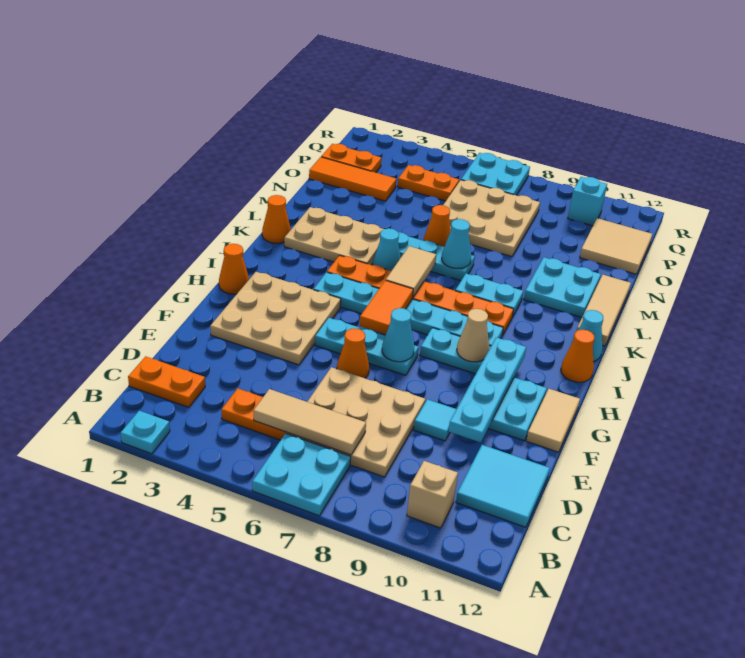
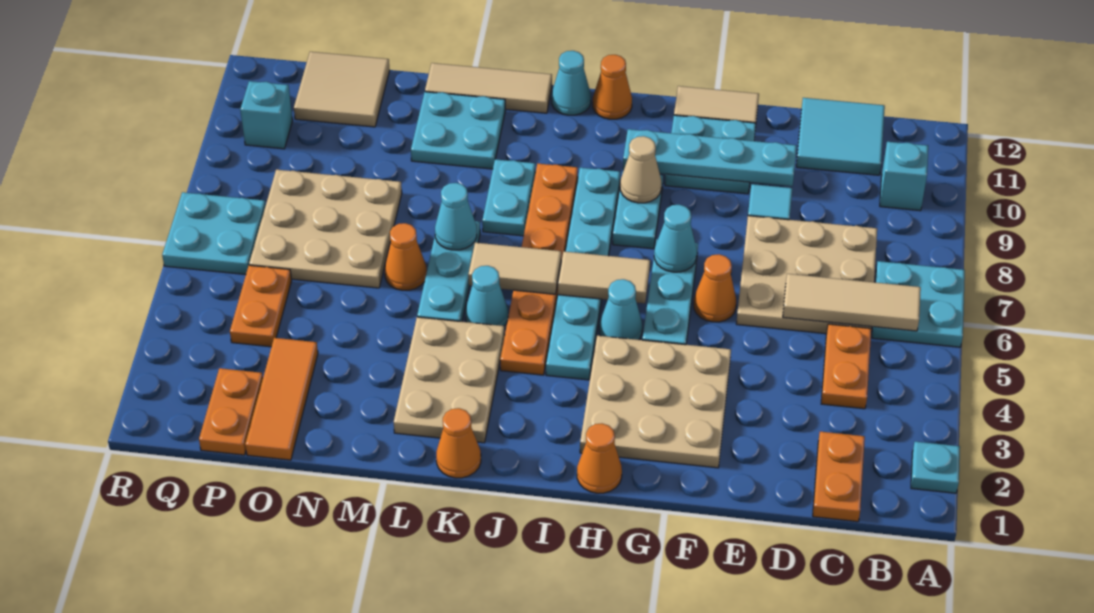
tan 1x1 brick [407,461,458,528] -> cyan 1x1 brick [880,142,928,211]
tan 1x3 tile [253,389,366,455] -> tan 1x3 tile turned to [783,274,921,331]
none -> cyan 1x1 cone [599,279,642,340]
orange 1x2 tile [359,280,413,334] -> tan 1x2 tile [558,251,650,303]

